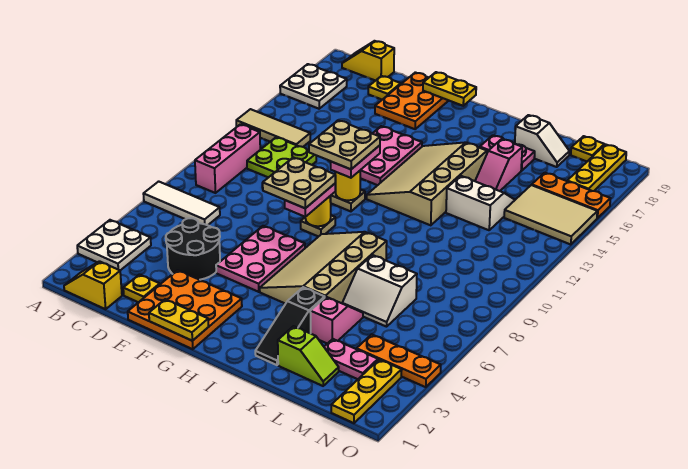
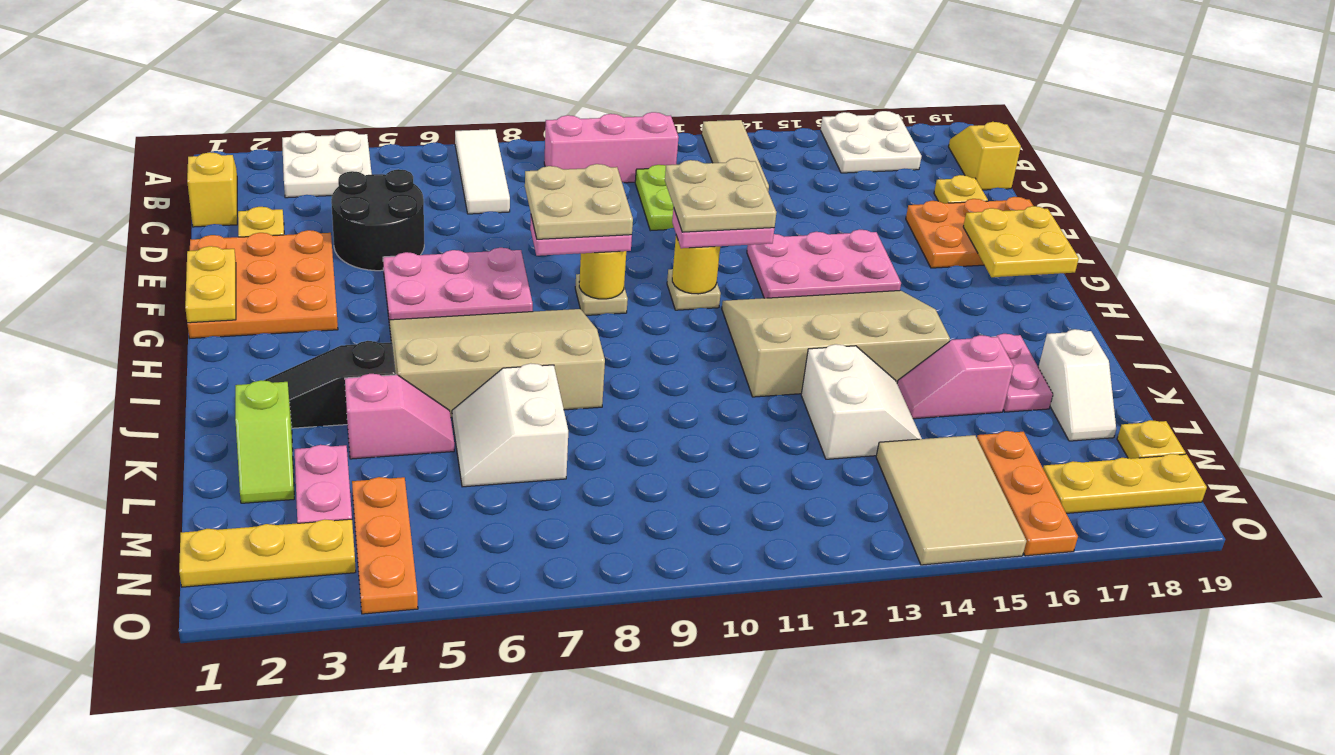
yellow 1x2 plate [423,72,476,106] -> yellow 2x2 plate [963,206,1079,277]

